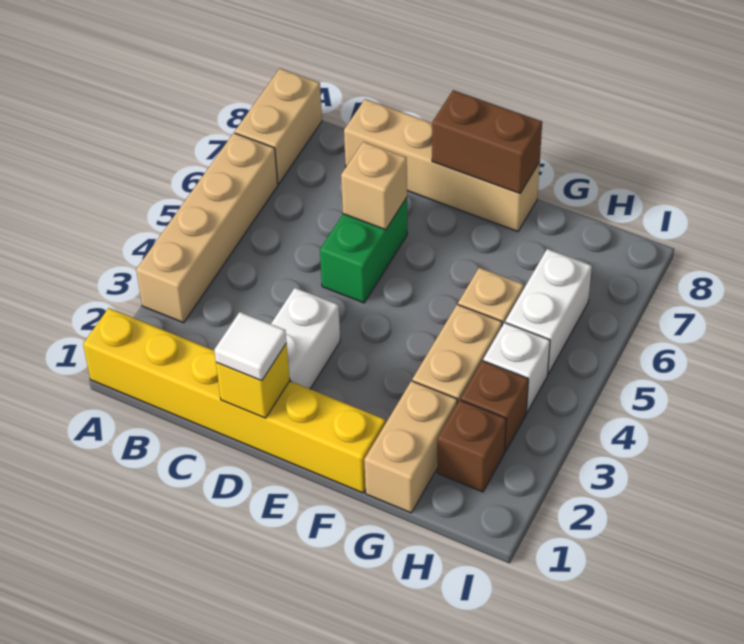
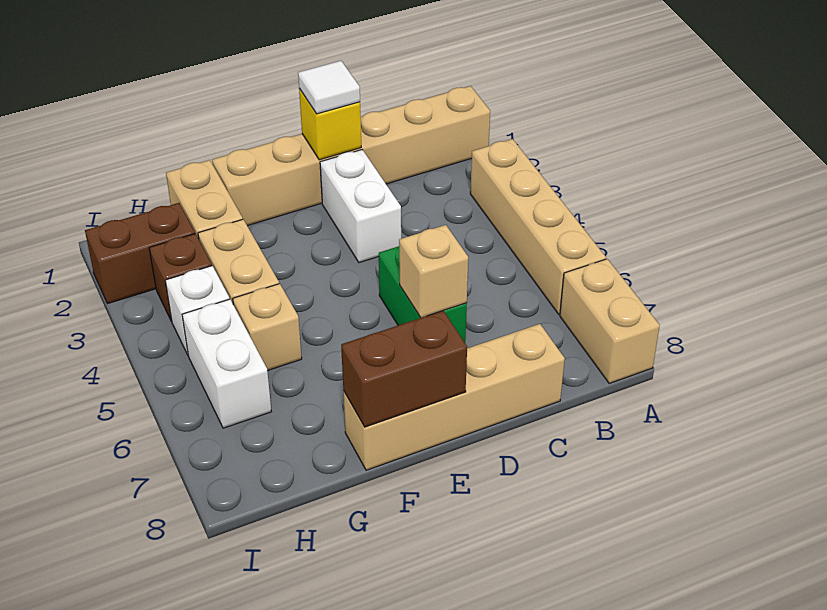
yellow 1x6 brick [83,308,385,493] -> tan 1x6 brick [212,86,490,226]
brown 1x1 brick [437,400,506,492] -> brown 1x2 brick [85,203,195,304]

